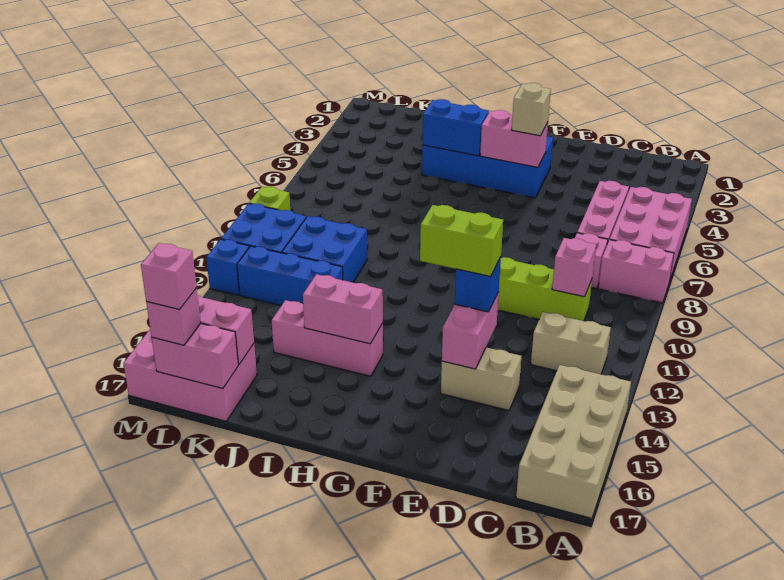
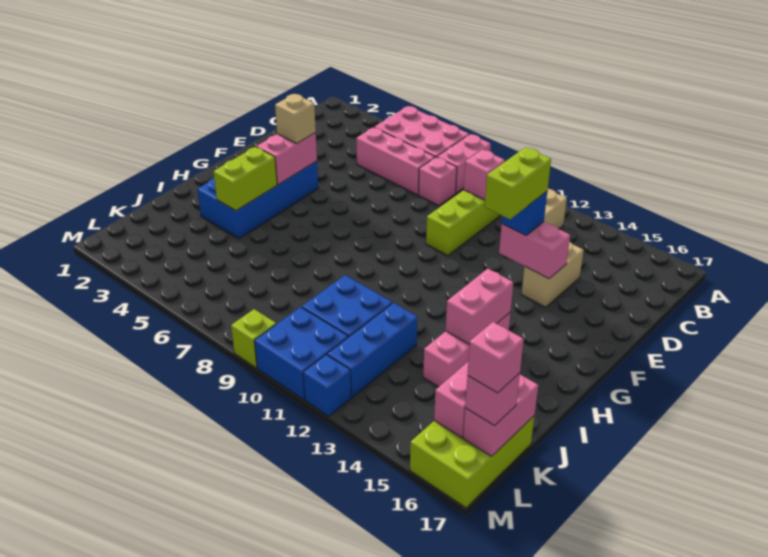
tan 2x4 brick [516,365,631,518] -> none
blue 1x2 brick [422,99,489,156] -> lime 1x2 brick [213,147,277,211]
pink 2x3 brick [123,330,257,421] -> lime 2x3 brick [410,416,534,508]

